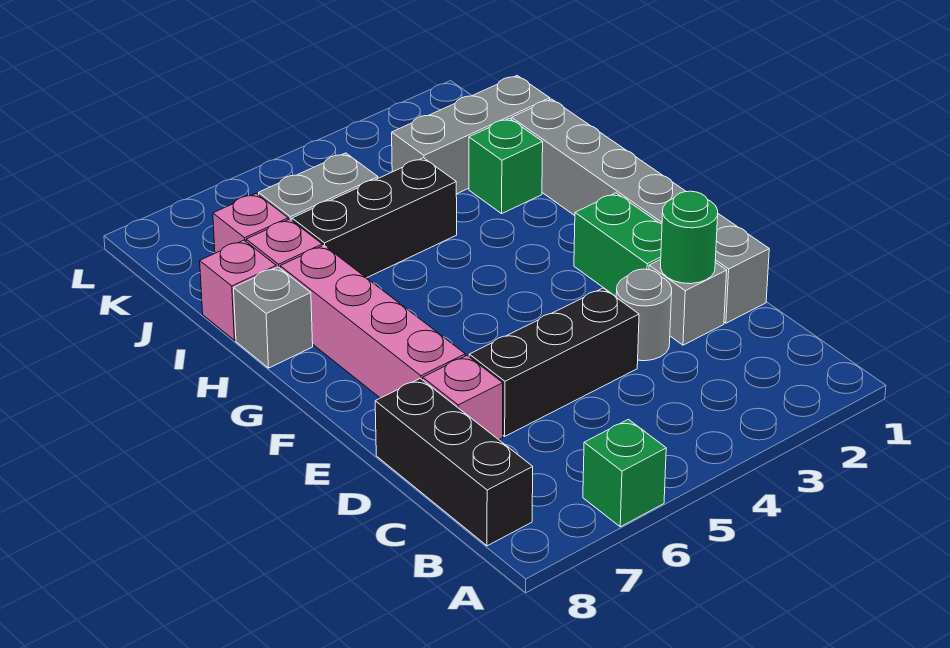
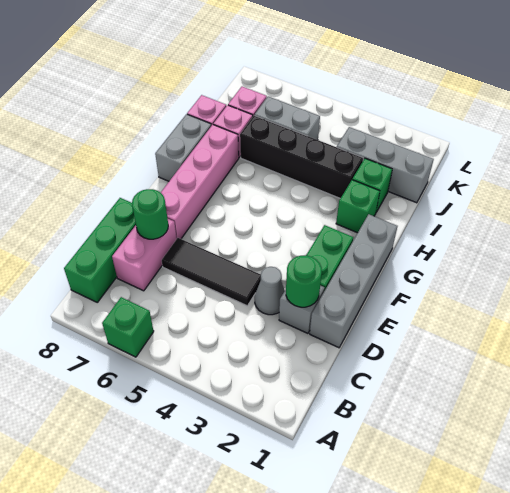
black 1x3 brick [375,378,533,546] -> green 1x3 brick [64,198,136,302]
grey 1x6 brick [511,99,769,323] -> grey 1x4 brick [310,214,397,348]
grey 1x1 round brick [616,269,672,361] -> grey 1x1 cone [255,267,285,315]
black 1x3 brick [469,288,639,436] -> black 1x3 tile [162,238,261,306]
pink 1x1 brick [423,356,503,440] -> pink 1x2 brick [112,219,177,291]
none -> green 1x1 round brick [132,189,168,239]
none -> green 1x1 brick [336,180,380,233]
grey 1x1 brick [234,267,313,368] -> grey 1x2 brick [155,114,211,181]
black 1x3 brick [292,158,457,278] -> black 1x4 brick [240,115,363,198]

